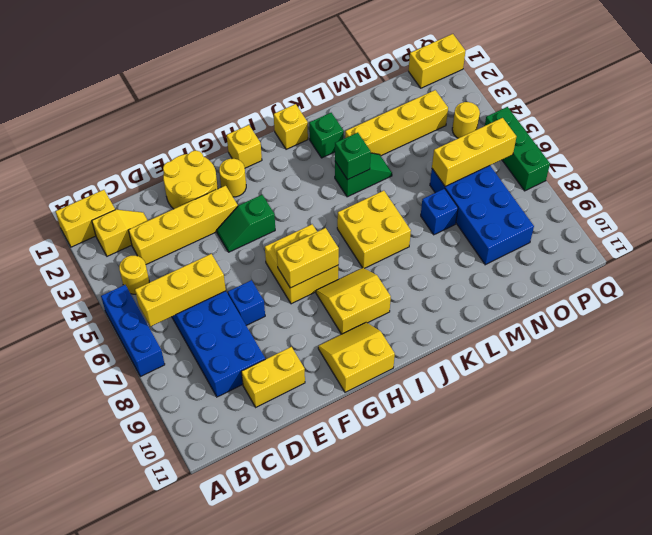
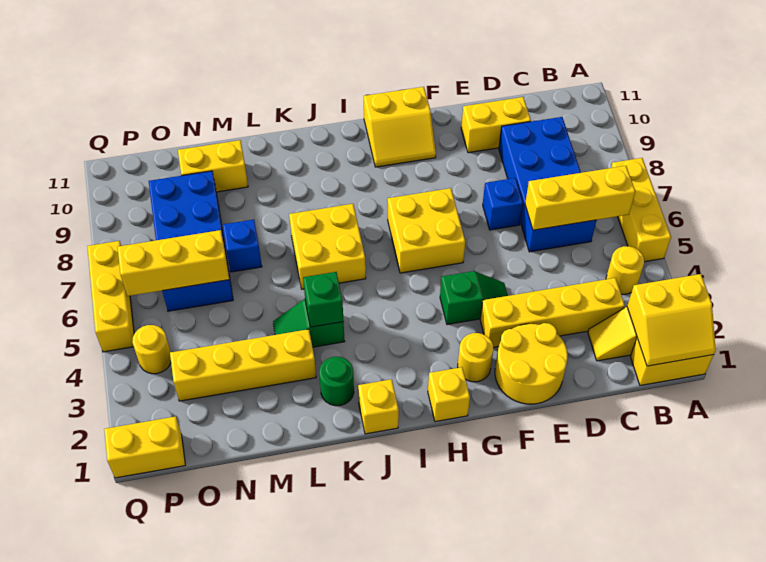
blue 1x3 brick [101,285,165,377] -> yellow 1x3 brick [611,158,671,262]
yellow 1x2 brick [277,228,339,288] -> yellow 1x2 brick moved to [178,140,248,192]
yellow 2x2 slope [316,268,391,334] -> yellow 2x2 slope moved to [627,274,716,366]
green 1x1 brick [309,113,344,158] -> green 1x1 round brick [319,357,354,406]
green 1x3 brick [485,107,550,191] -> yellow 1x3 brick [87,241,134,352]

